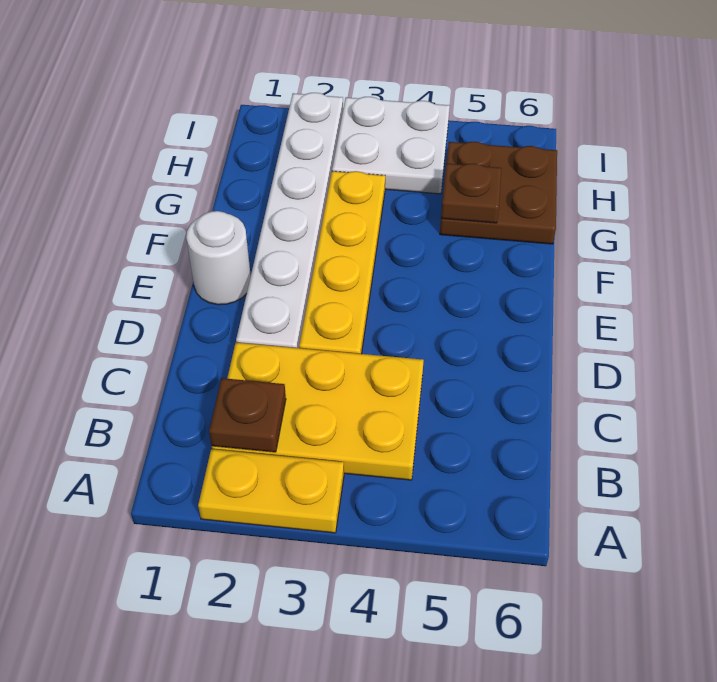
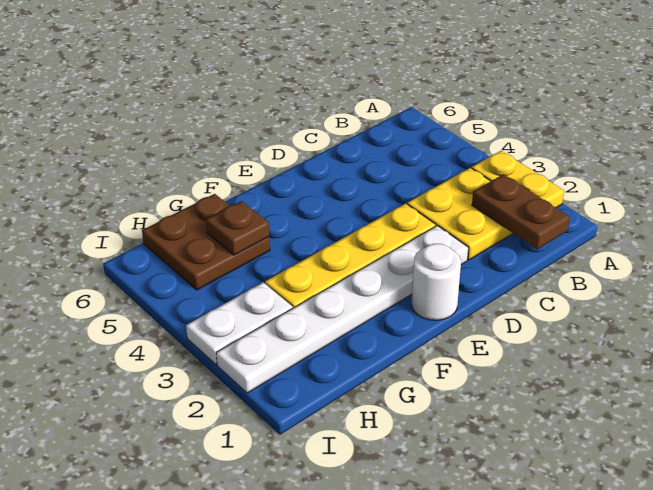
yellow 2x3 plate [212,342,424,480] -> yellow 2x2 plate [407,168,513,260]
brown 1x1 plate [209,378,286,452] -> brown 1x2 plate [472,174,570,249]
white 2x2 plate [332,97,450,194] -> white 1x2 plate [186,283,293,365]

